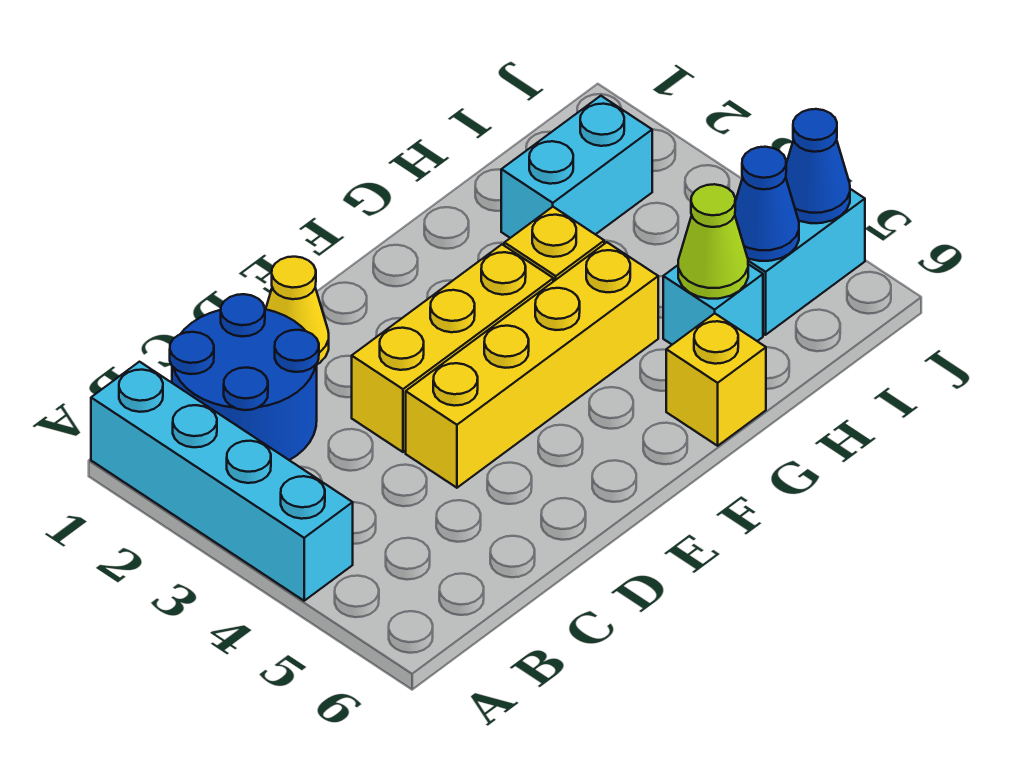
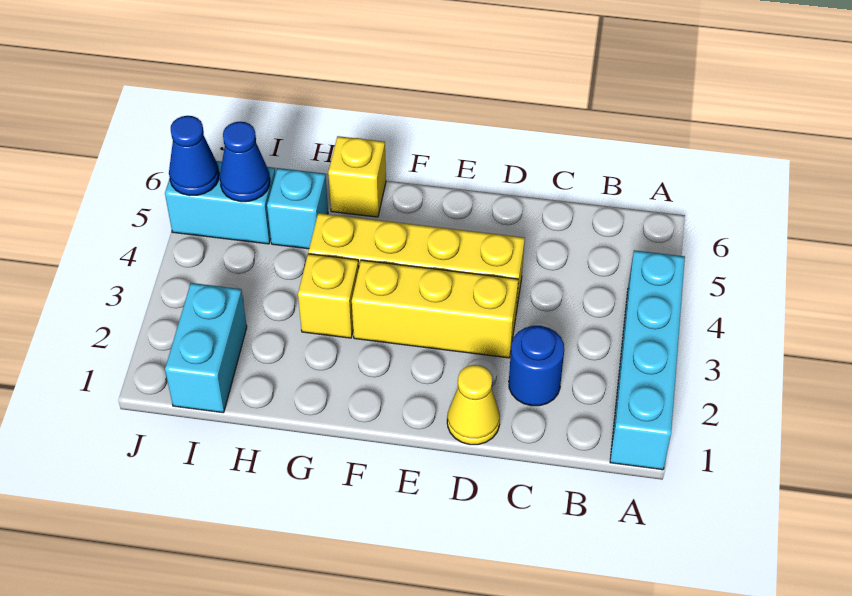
blue 2x2 round brick [170,294,319,460] -> blue 1x1 round brick [509,326,564,406]
cyan 1x2 brick [501,96,652,238] -> cyan 1x2 brick turned to [165,283,247,413]
lime 1x1 cone [678,184,748,299] -> none

